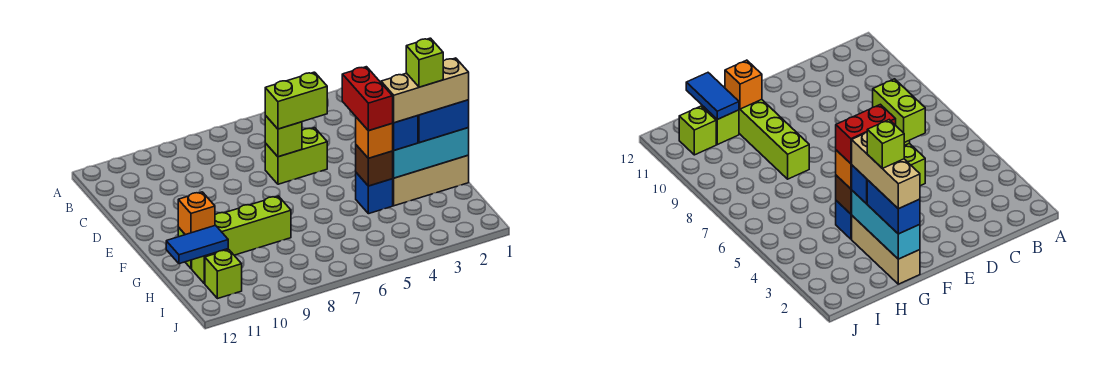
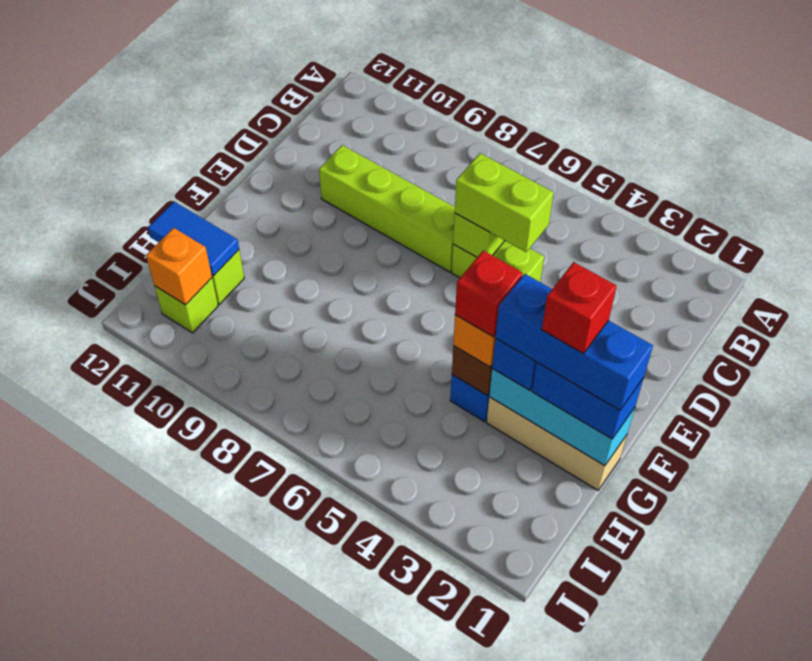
red 1x2 brick [342,67,393,131] -> red 1x1 brick [455,251,523,337]
tan 1x3 brick [381,58,469,123] -> blue 1x3 brick [495,274,653,410]
lime 1x1 brick [406,38,443,87] -> red 1x1 brick [542,262,617,354]
lime 1x4 brick [178,196,291,269] -> lime 1x4 brick moved to [319,145,455,272]
orange 1x1 brick [178,192,215,235] -> orange 1x1 brick moved to [146,228,212,305]

